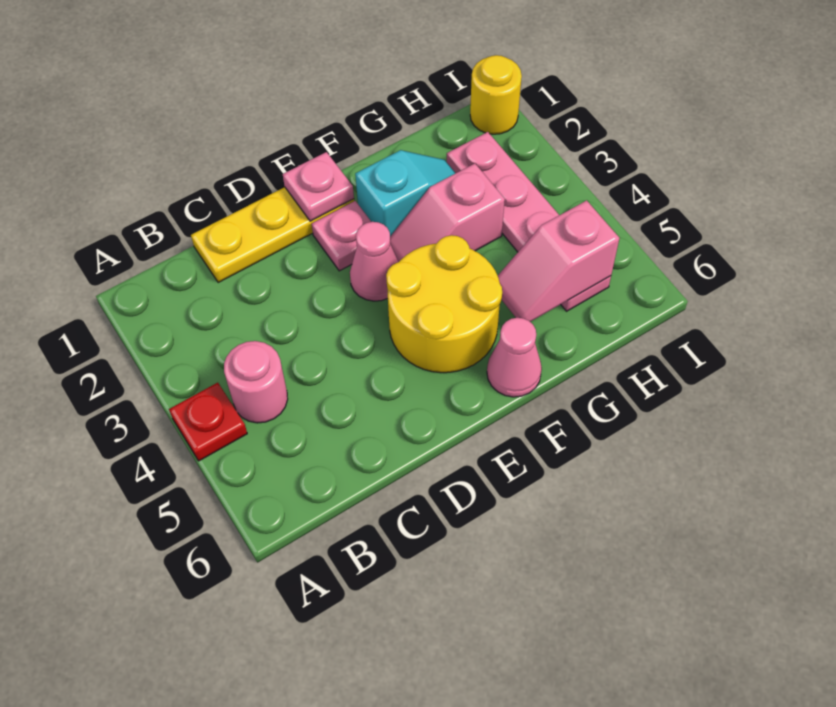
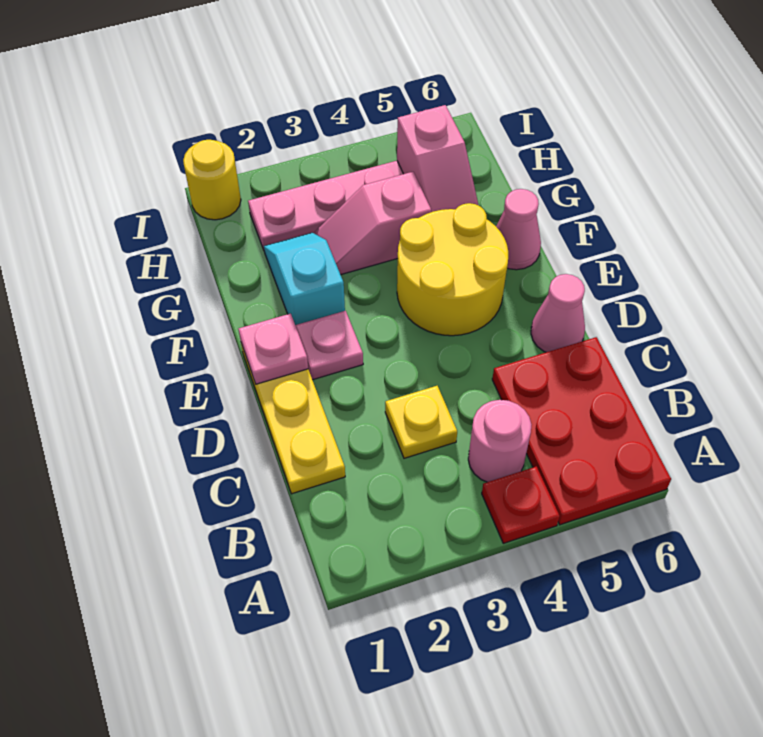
none -> red 2x3 plate [492,337,671,525]
none -> yellow 1x1 plate [385,386,457,458]
pink 1x1 cone [350,222,398,301] -> pink 1x1 cone moved to [531,274,585,352]
pink 1x2 slope [390,163,505,262] -> pink 1x2 slope turned to [315,172,431,275]

